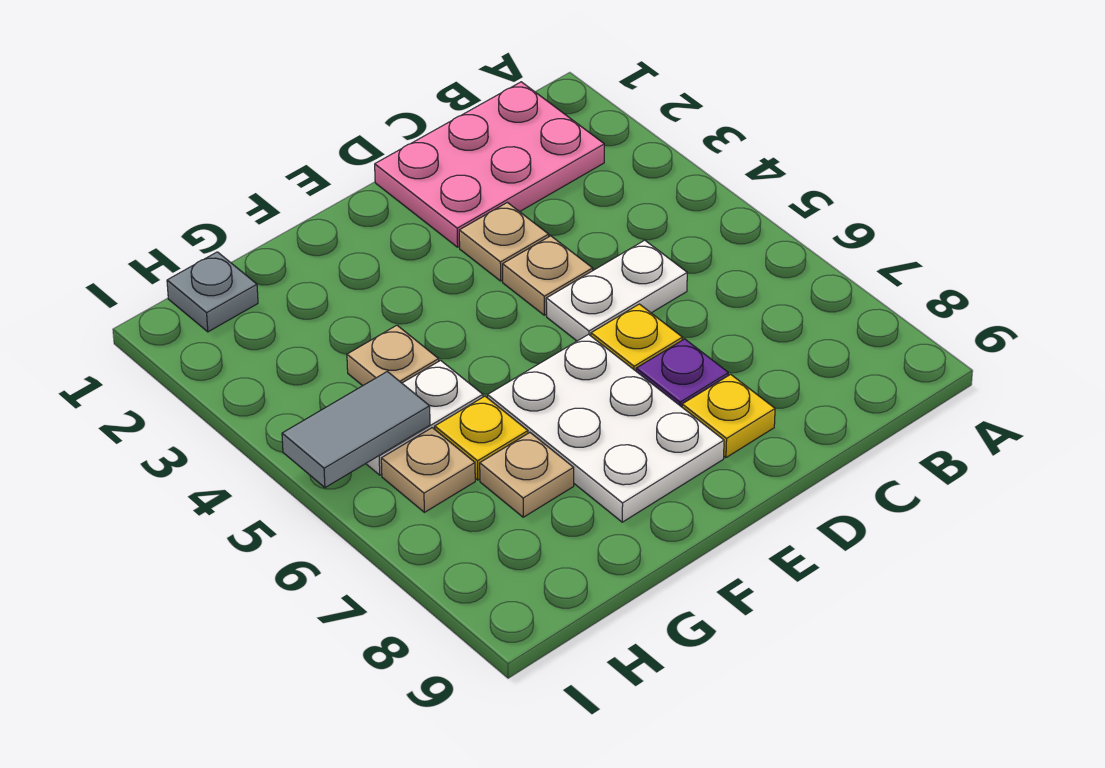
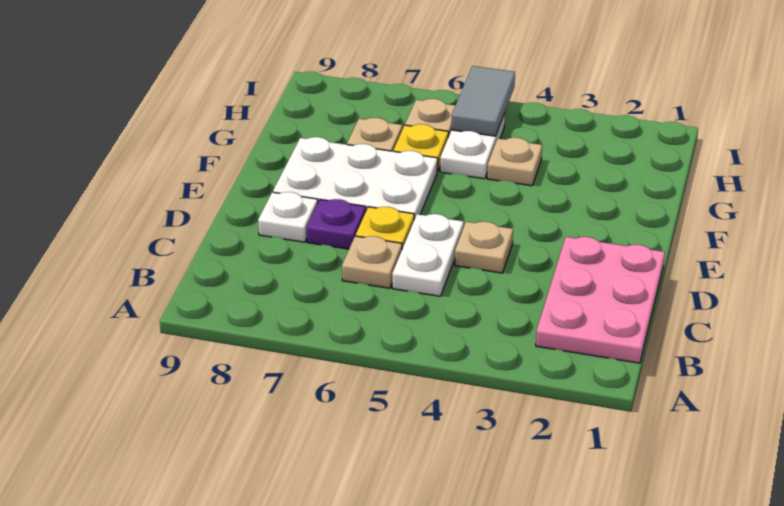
tan 1x1 plate [459,202,549,281] -> tan 1x1 plate moved to [342,236,402,288]
yellow 1x1 plate [682,374,775,458] -> white 1x1 plate [258,192,318,242]
grey 1x1 plate [167,252,258,332] -> none

